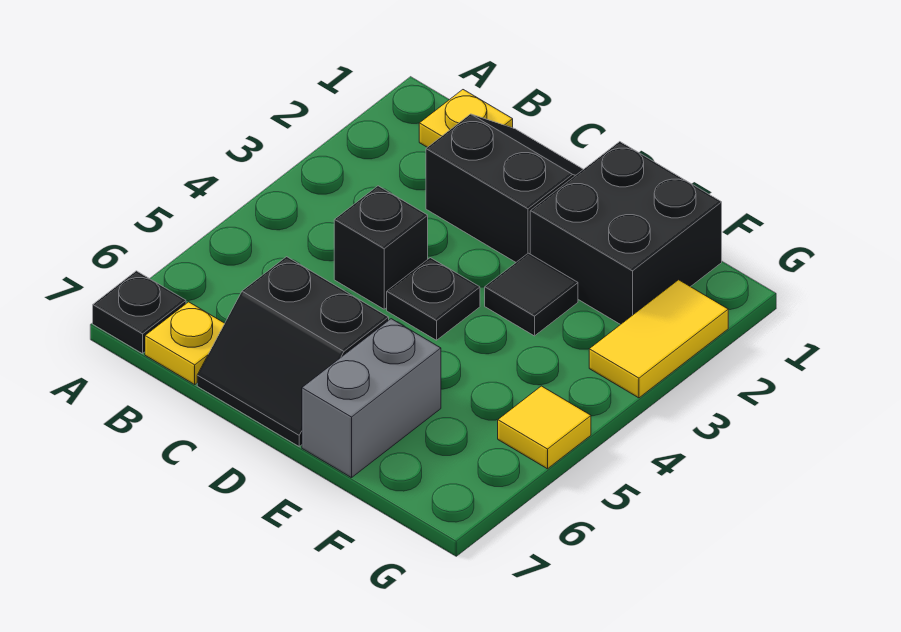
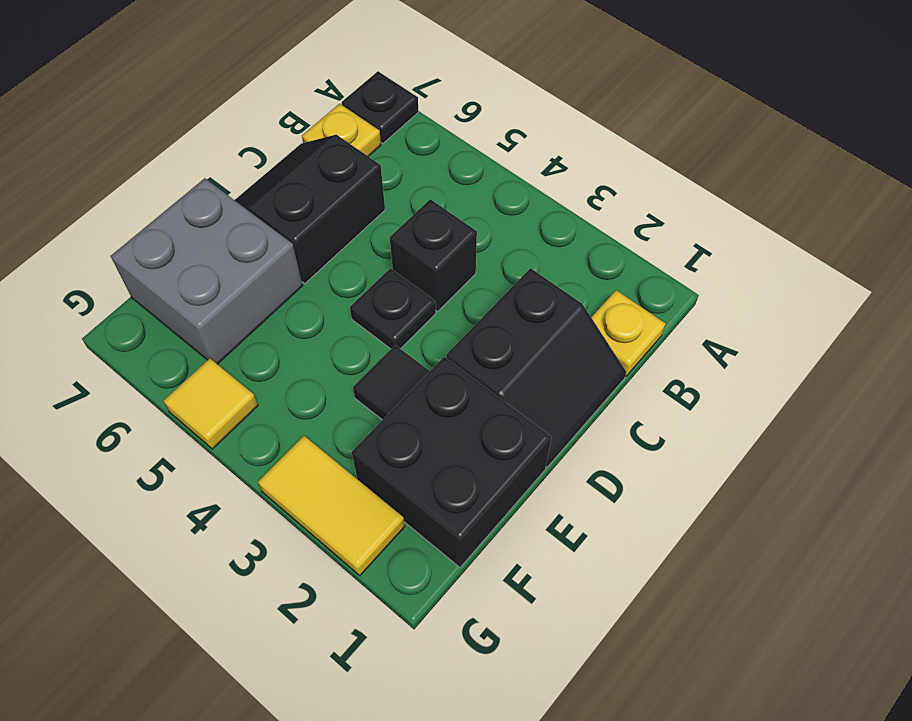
grey 1x2 brick [302,319,441,478] -> grey 2x2 brick [111,178,303,364]

